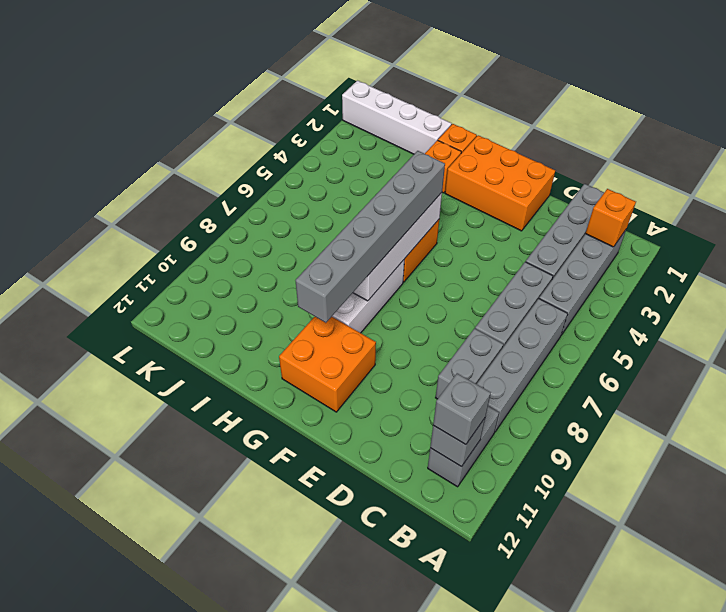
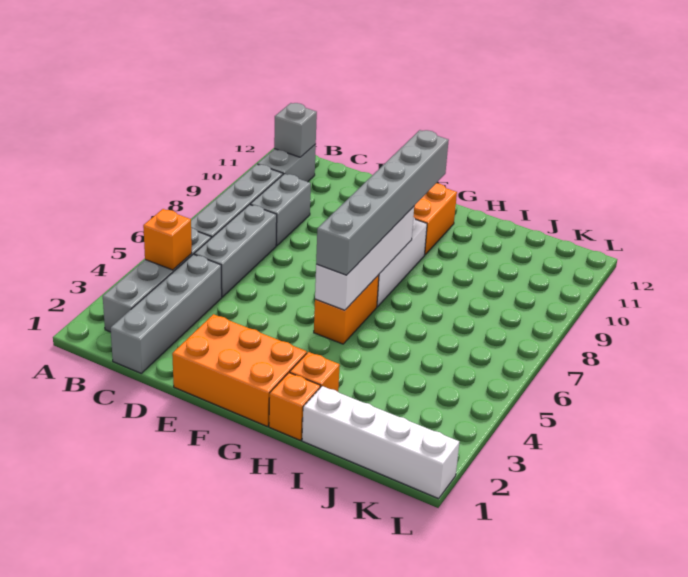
orange 1x1 brick [586,189,636,247] -> orange 1x1 brick moved to [143,209,192,270]
grey 1x1 brick [433,373,491,445] -> none

